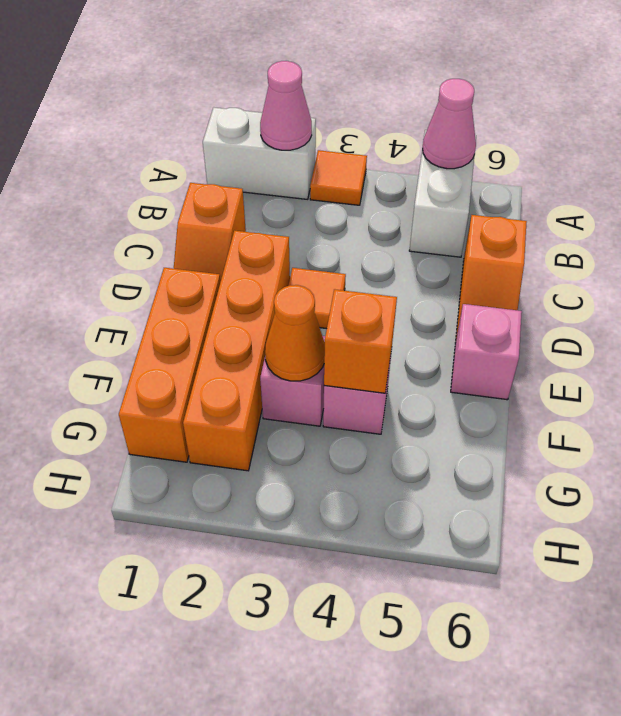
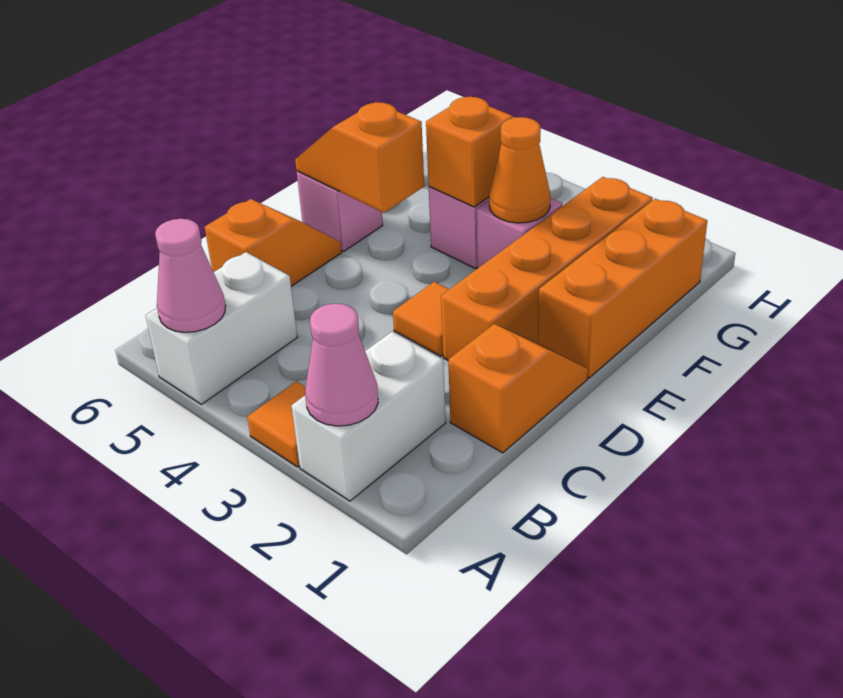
white 1x2 brick [203,108,316,199] -> white 1x2 brick turned to [291,332,446,501]
none -> orange 1x2 slope [295,102,424,213]

